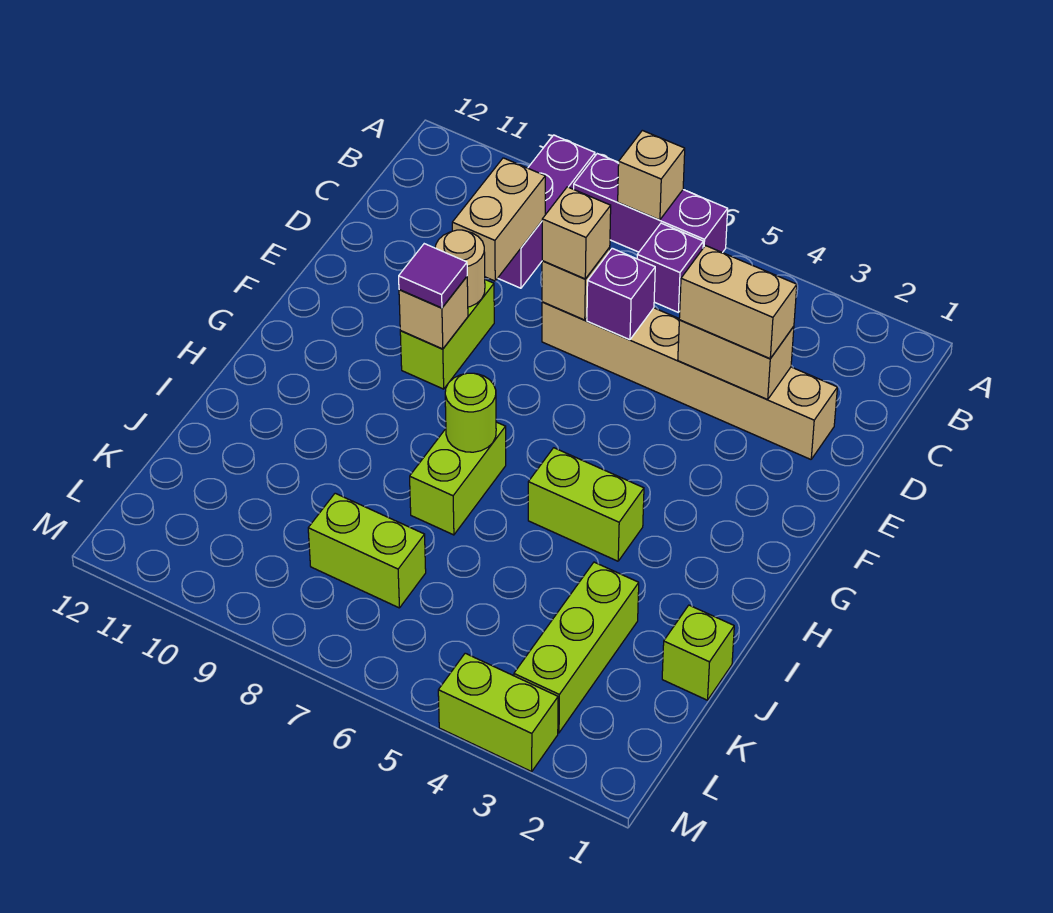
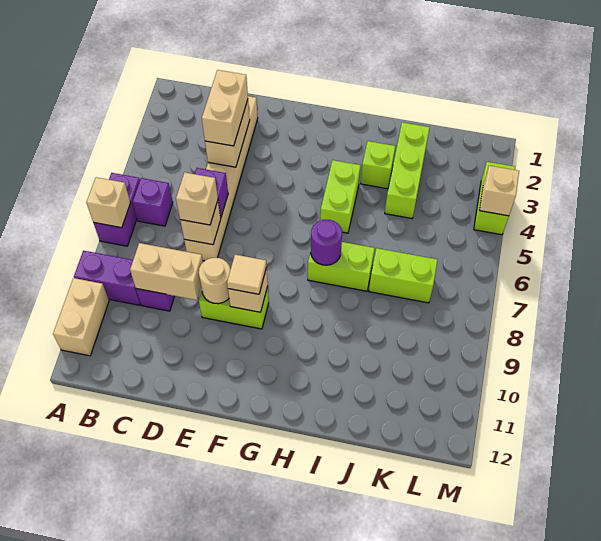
purple 1x3 brick [574,154,728,253] -> purple 1x2 brick [94,173,140,246]
none -> tan 1x2 brick [53,278,109,356]
purple 1x1 tile [399,244,467,308] -> tan 1x1 tile [227,255,267,294]
lime 1x1 round brick [445,373,496,452] -> purple 1x1 round brick [311,220,342,265]
lime 1x1 brick [662,605,734,700] -> lime 1x1 brick moved to [361,141,395,189]
lime 1x3 brick [514,562,639,733] -> lime 1x3 brick turned to [385,122,430,219]
lime 1x2 brick [308,493,426,608] -> lime 1x2 brick turned to [369,248,438,303]
none -> tan 1x1 brick [479,166,519,216]

